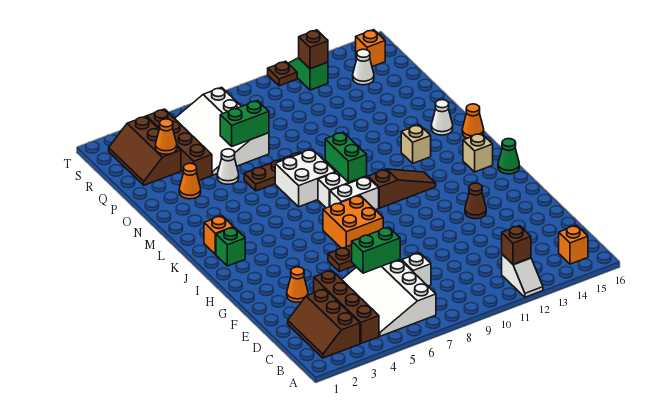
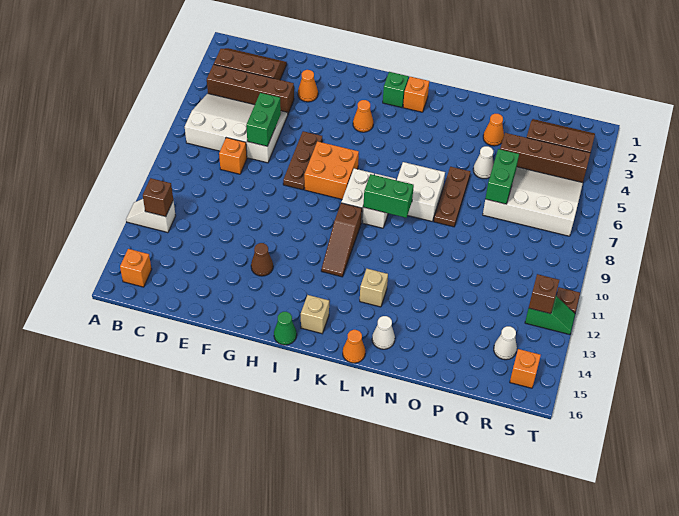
white 1x1 brick [402,253,431,286] -> orange 1x1 brick [219,138,247,174]
orange 1x1 cone [156,119,177,154] -> orange 1x1 cone moved to [353,100,373,132]

